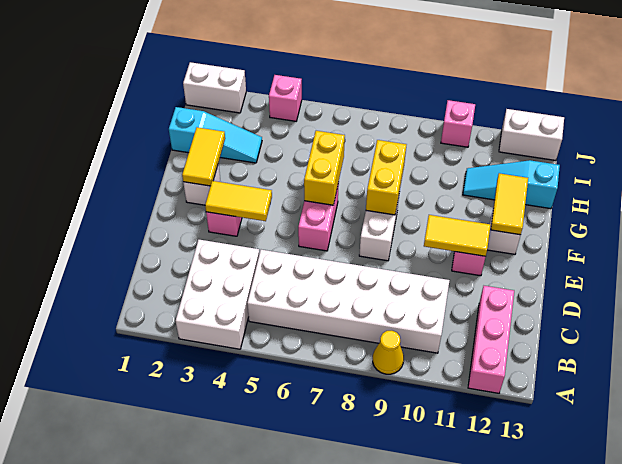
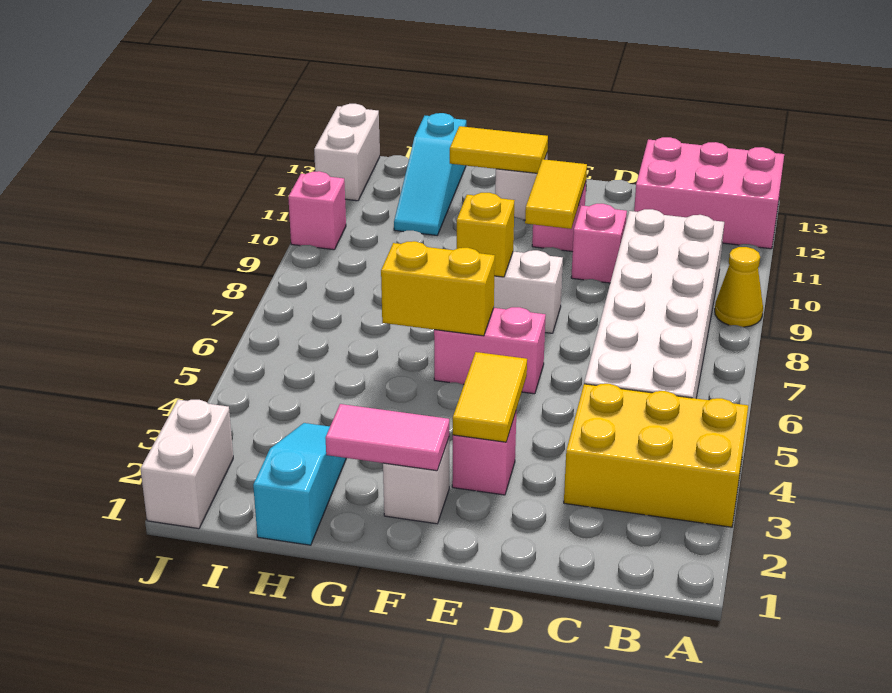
white 2x3 brick [175,239,259,349] -> yellow 2x3 brick [564,384,748,527]
pink 1x3 brick [468,286,514,393] -> pink 2x3 brick [634,137,784,249]
yellow 1x2 tile [182,127,225,186] -> pink 1x2 tile [326,404,449,471]
yellow 1x2 brick [366,140,406,215] -> yellow 1x1 brick [457,193,515,277]
pink 1x1 brick [269,75,302,121] -> pink 1x1 brick moved to [571,204,627,283]

